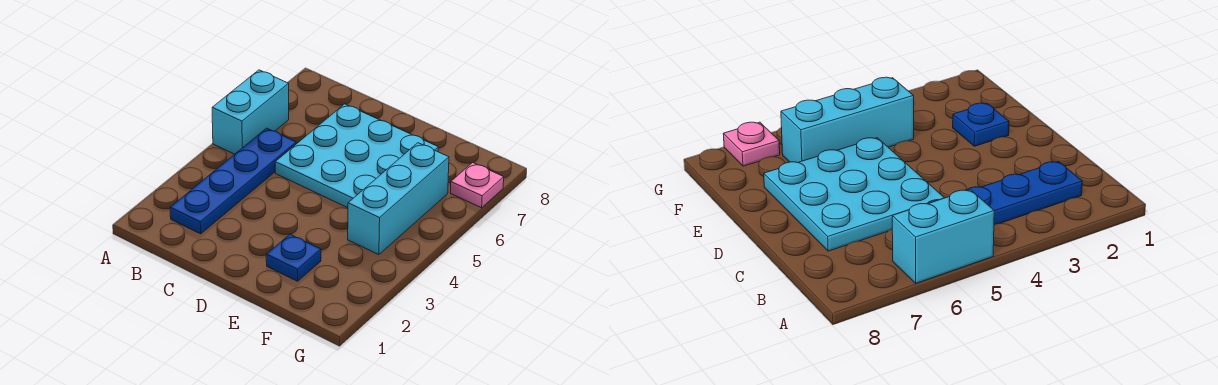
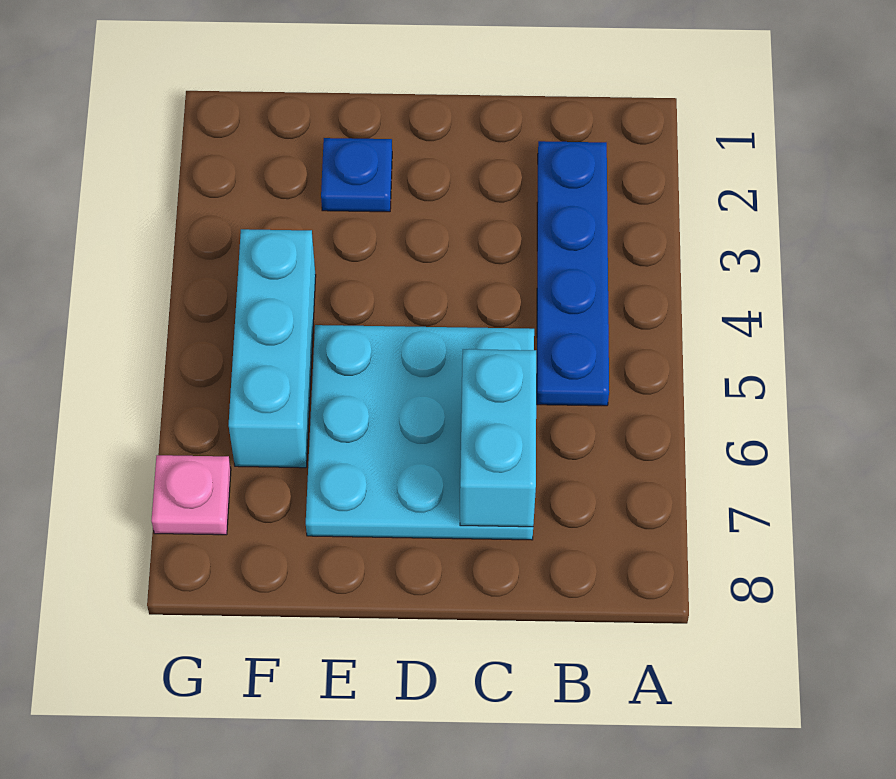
cyan 1x2 brick [212,70,289,154] -> cyan 1x2 brick moved to [460,349,536,527]

